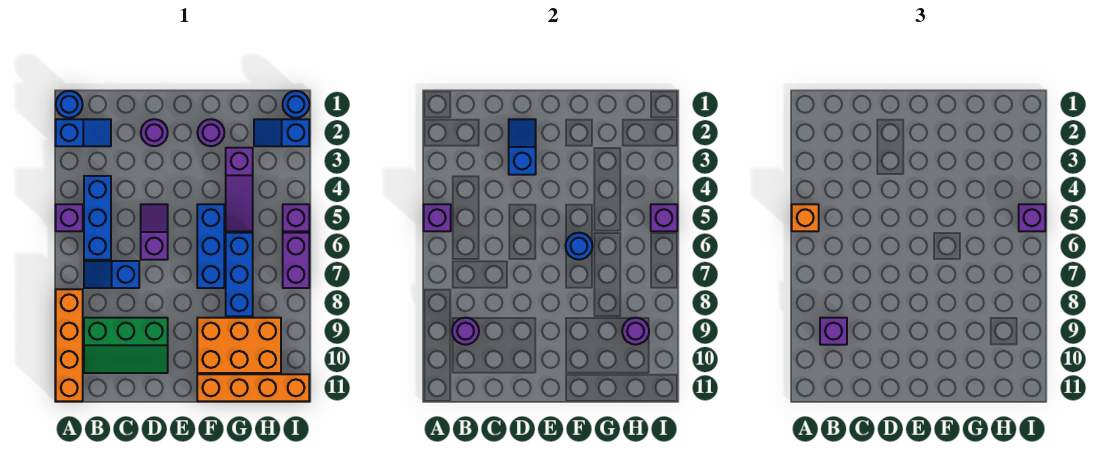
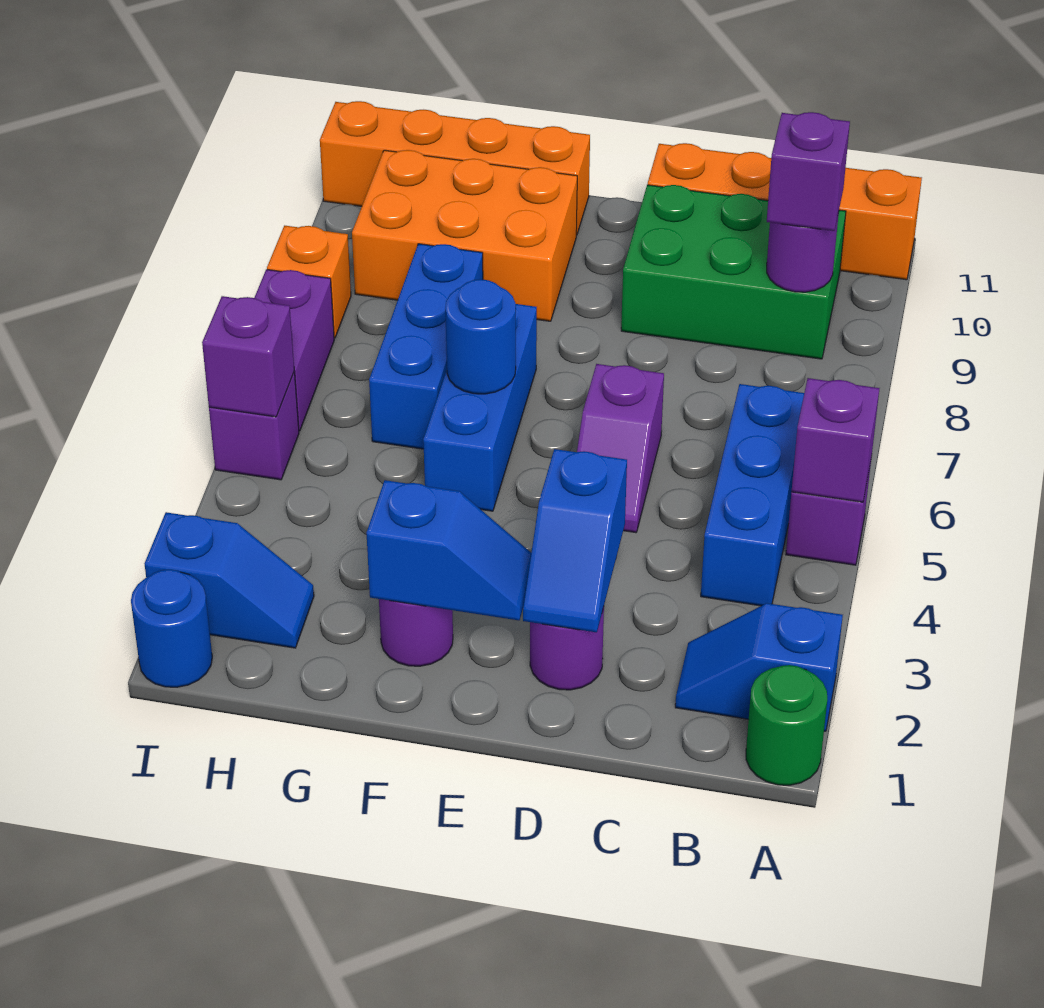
blue 1x1 round brick [56,91,83,118] -> green 1x1 round brick [746,665,827,785]
orange 1x1 brick [792,204,819,231] -> orange 1x1 brick moved to [267,226,351,338]
orange 1x4 brick [56,289,83,401] -> orange 1x4 brick turned to [648,143,922,280]
blue 1x2 slope [84,261,139,288] -> blue 1x2 slope moved to [367,480,531,620]
green 2x3 slope [84,318,168,373] -> green 2x3 brick [621,185,846,359]
purple 1x3 slope [226,148,253,231] -> none
purple 1x1 round brick [622,318,649,345] -> none
purple 1x1 brick [1019,204,1045,231] -> none

